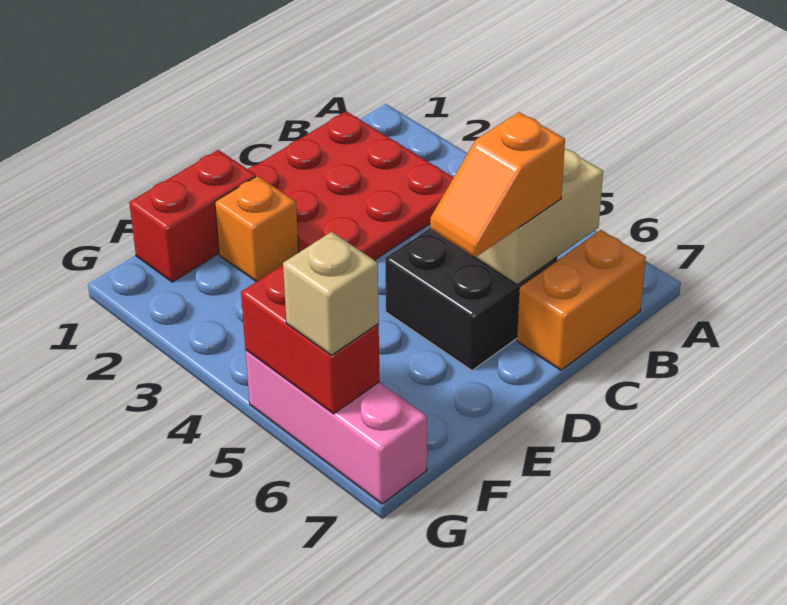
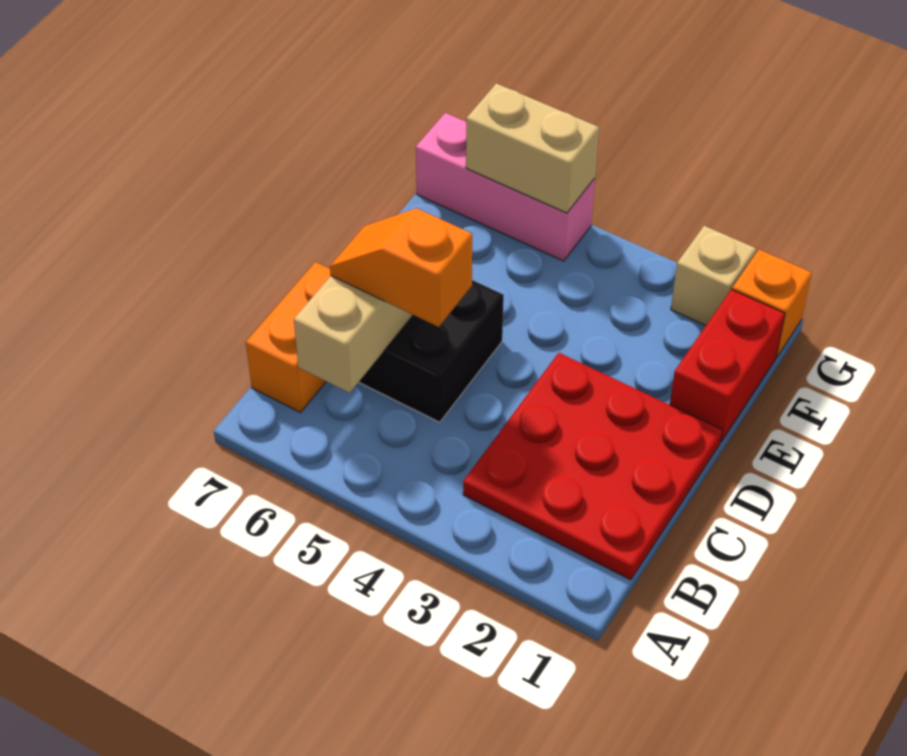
orange 1x2 slope [430,112,565,257] -> orange 1x2 slope turned to [330,208,472,327]
orange 1x1 brick [215,176,299,282] -> orange 1x1 brick moved to [732,250,812,358]
red 1x2 brick [241,265,380,414] -> tan 1x2 brick [466,83,599,213]
tan 1x1 brick [283,232,379,355] -> tan 1x1 brick moved to [671,226,756,325]

